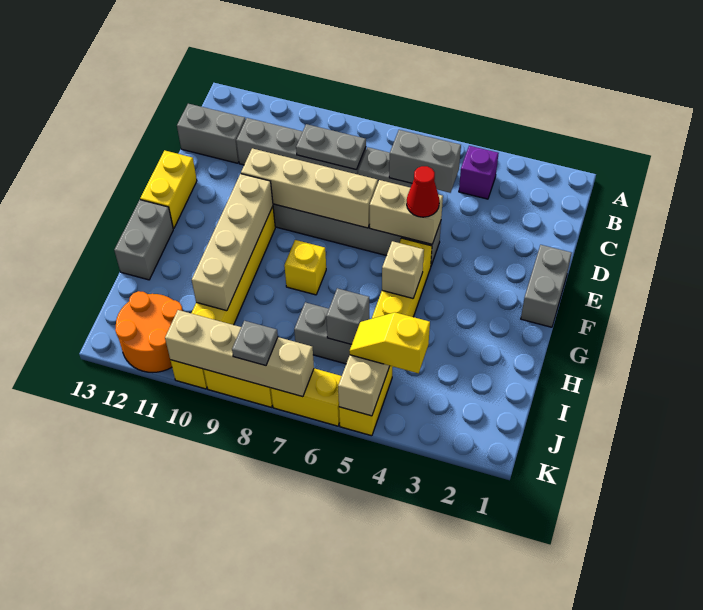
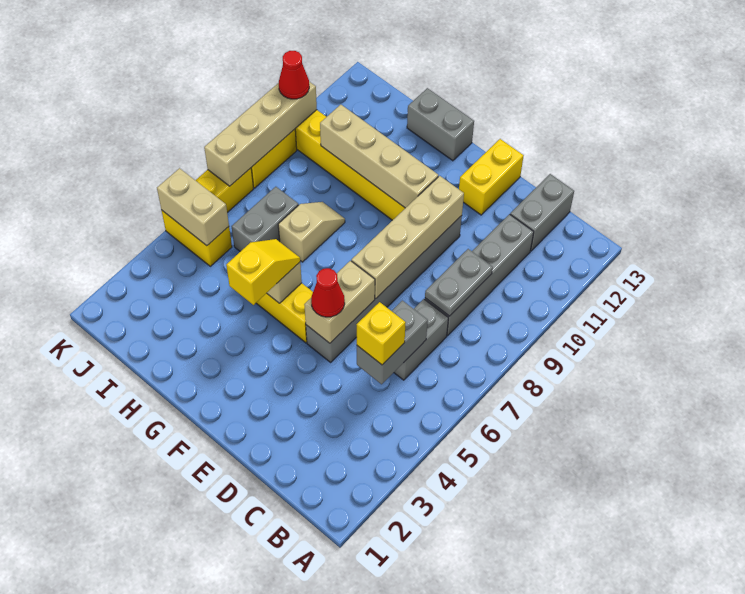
purple 1x1 brick [459,146,499,199] -> none
grey 1x2 brick [521,245,572,327] -> none
yellow 1x2 brick [140,150,197,229] -> yellow 1x2 brick turned to [459,139,524,215]
yellow 1x1 brick [284,240,326,295] -> yellow 1x1 brick moved to [357,302,406,365]
none -> tan 1x2 slope [278,202,345,262]
grey 1x1 brick [326,288,369,345] -> none
yellow 1x2 slope [350,312,430,373] -> yellow 1x2 slope moved to [226,239,300,305]
orange 2x2 round brick [115,291,183,372] -> none
grey 1x1 plate [232,321,278,366] -> none
none -> red 1x1 cone [279,51,309,99]

